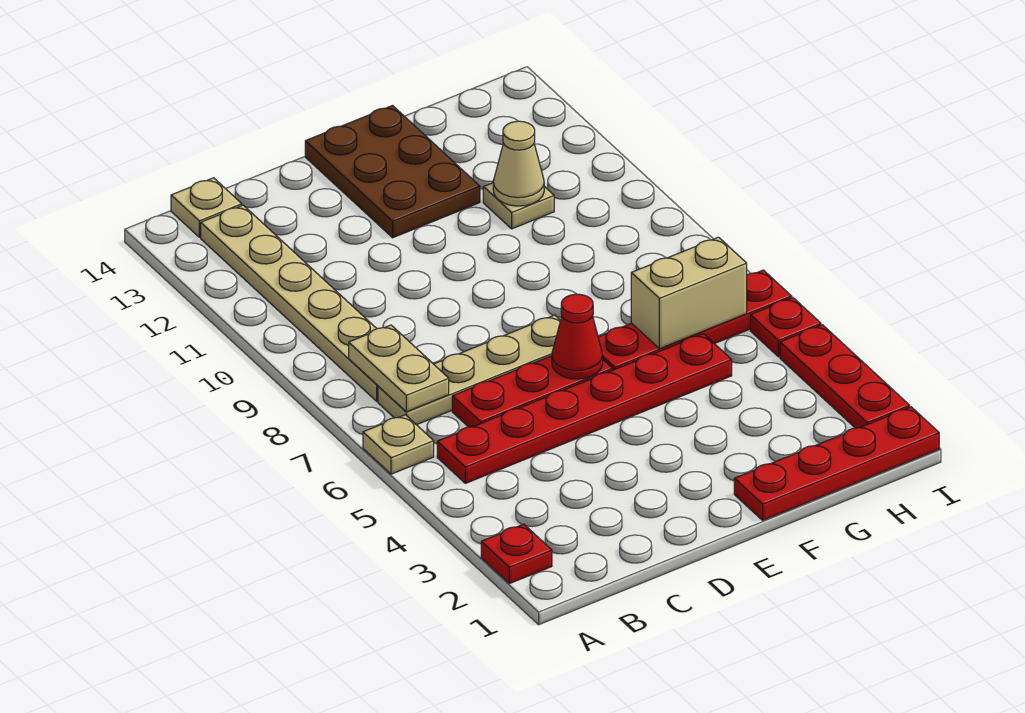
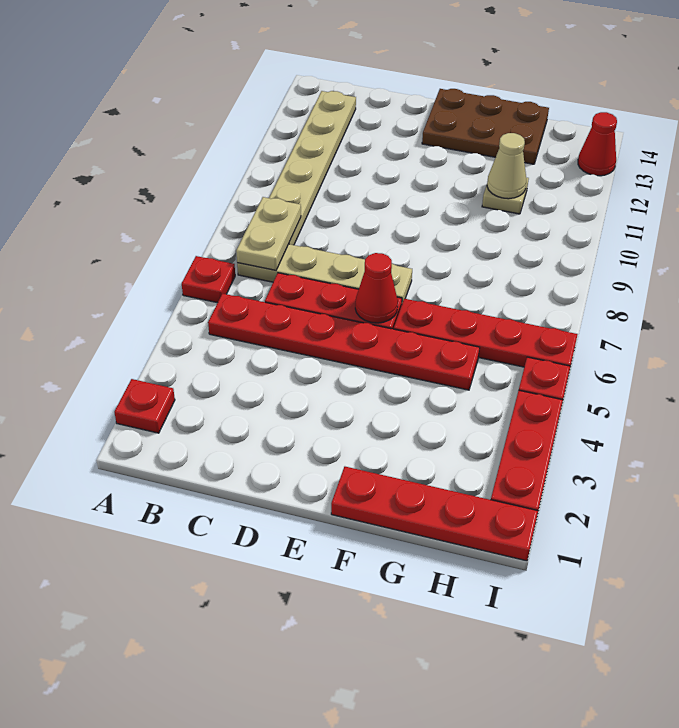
tan 1x1 plate [363,415,434,474] -> red 1x1 plate [182,256,235,303]
tan 1x1 plate [171,178,242,237] -> none
brown 2x3 plate [305,106,480,238] -> brown 2x3 plate turned to [422,89,549,164]
tan 1x2 brick [631,237,747,349] -> none
none -> red 1x1 cone [578,112,617,176]

